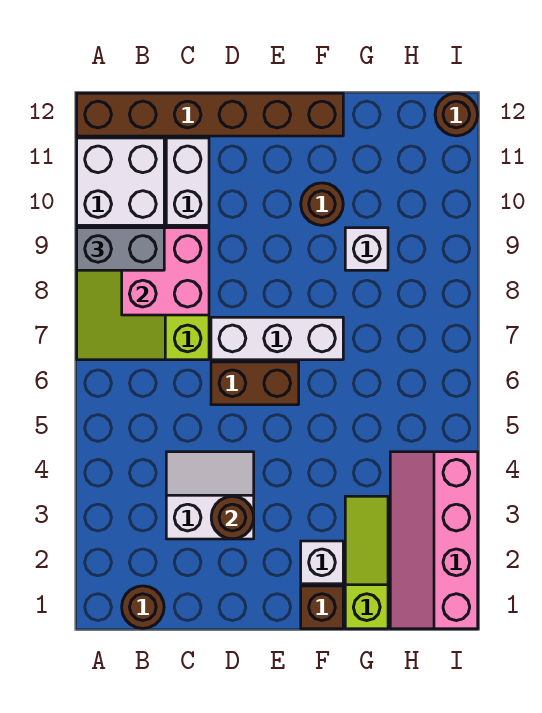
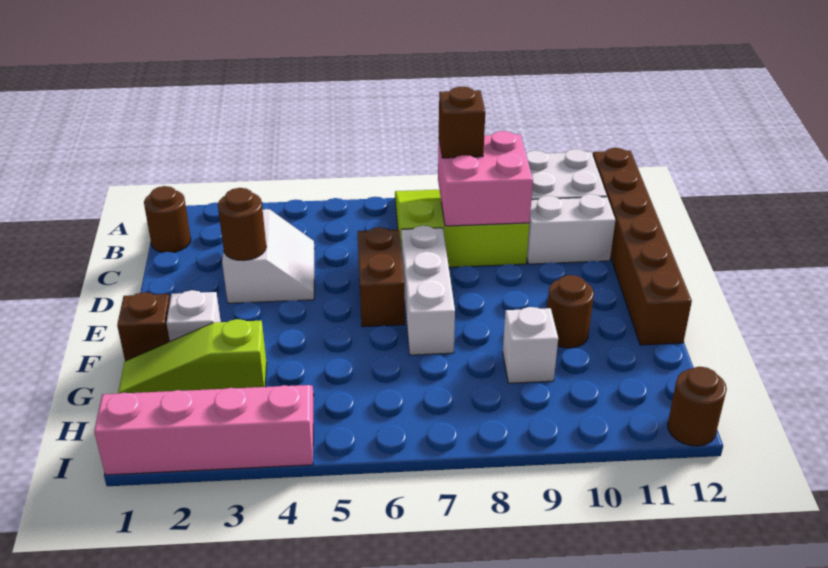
grey 1x2 brick [77,228,164,270] -> none
none -> brown 1x1 brick [439,87,485,158]
lime 1x3 slope [345,496,388,629] -> lime 1x3 slope turned to [118,319,267,394]

